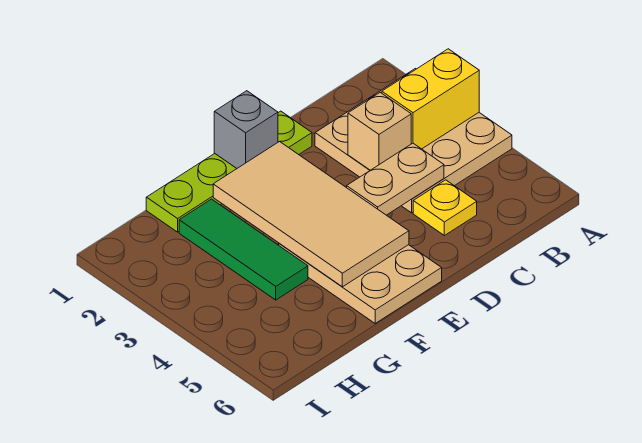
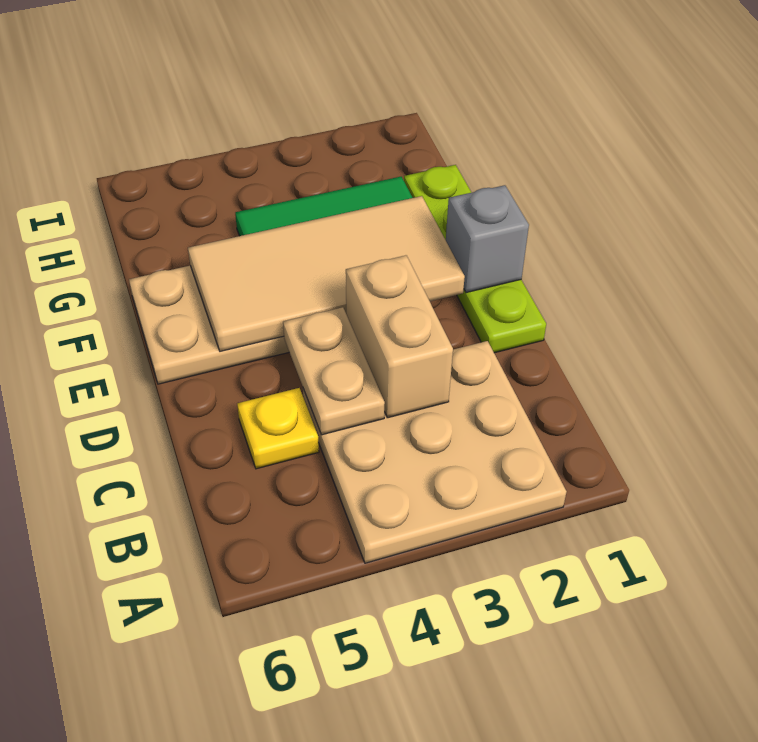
yellow 1x2 brick [382,49,479,149] -> none
tan 1x1 brick [348,92,411,170] -> tan 1x2 brick [346,255,453,418]

